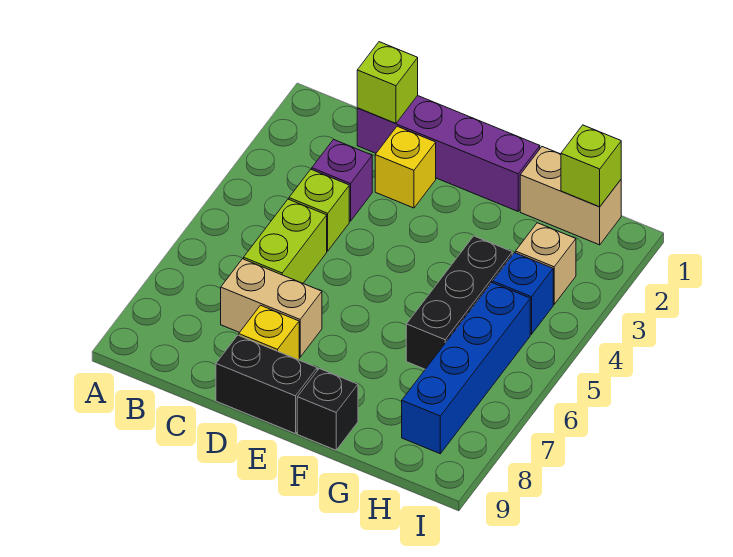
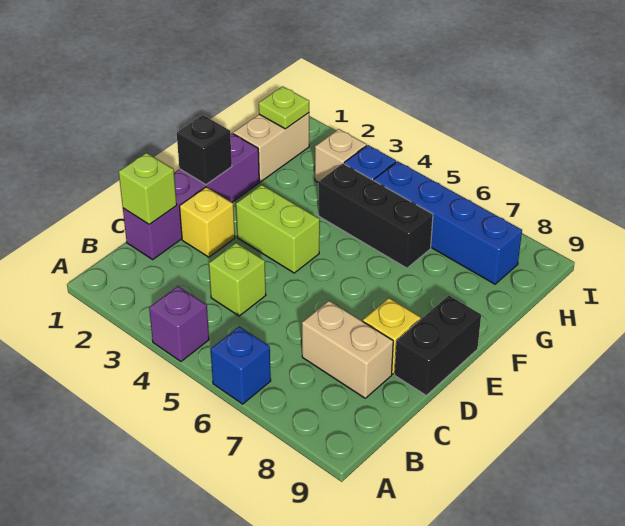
none -> blue 1x1 brick [211,326,271,404]
purple 1x1 brick [312,139,372,221] -> purple 1x1 brick moved to [149,286,209,361]
lime 1x2 brick [244,199,327,283] -> lime 1x2 brick moved to [236,185,320,273]
tan 1x2 brick [221,259,322,357] -> tan 1x2 brick turned to [302,301,393,398]
black 1x1 brick [297,368,358,450] -> black 1x1 brick moved to [177,115,232,185]
lime 1x1 brick [561,125,621,207] -> lime 1x1 plate [259,86,309,129]

